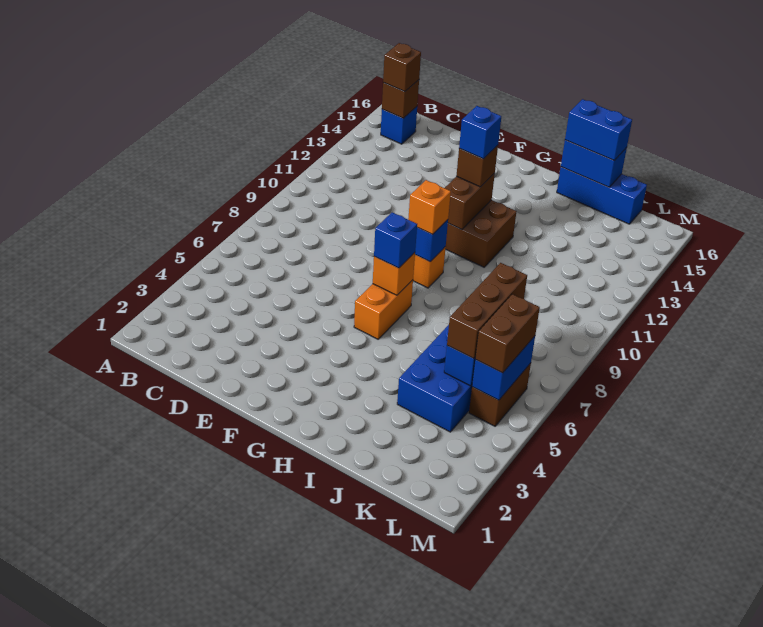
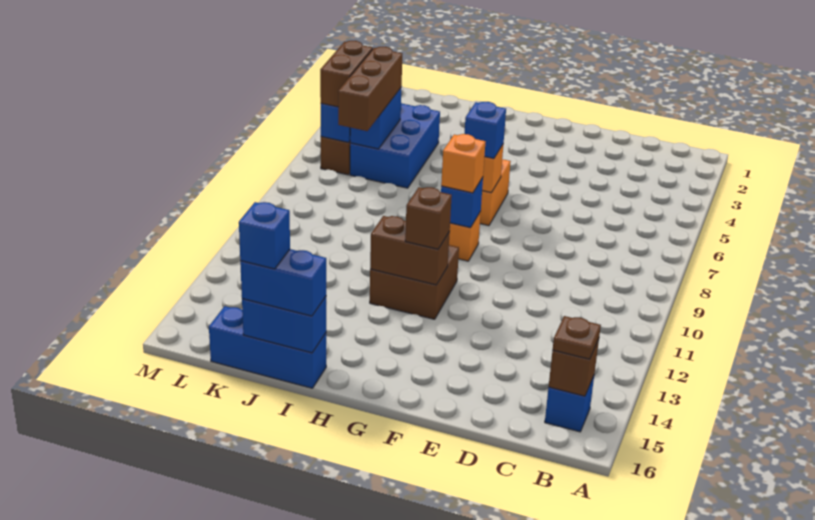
brown 1x1 brick [383,43,421,92] -> brown 1x1 plate [553,316,601,359]
brown 1x2 brick [445,173,495,229] -> brown 1x2 brick turned to [370,216,450,285]
blue 1x1 brick [459,106,501,159] -> blue 1x1 brick moved to [239,202,290,269]

